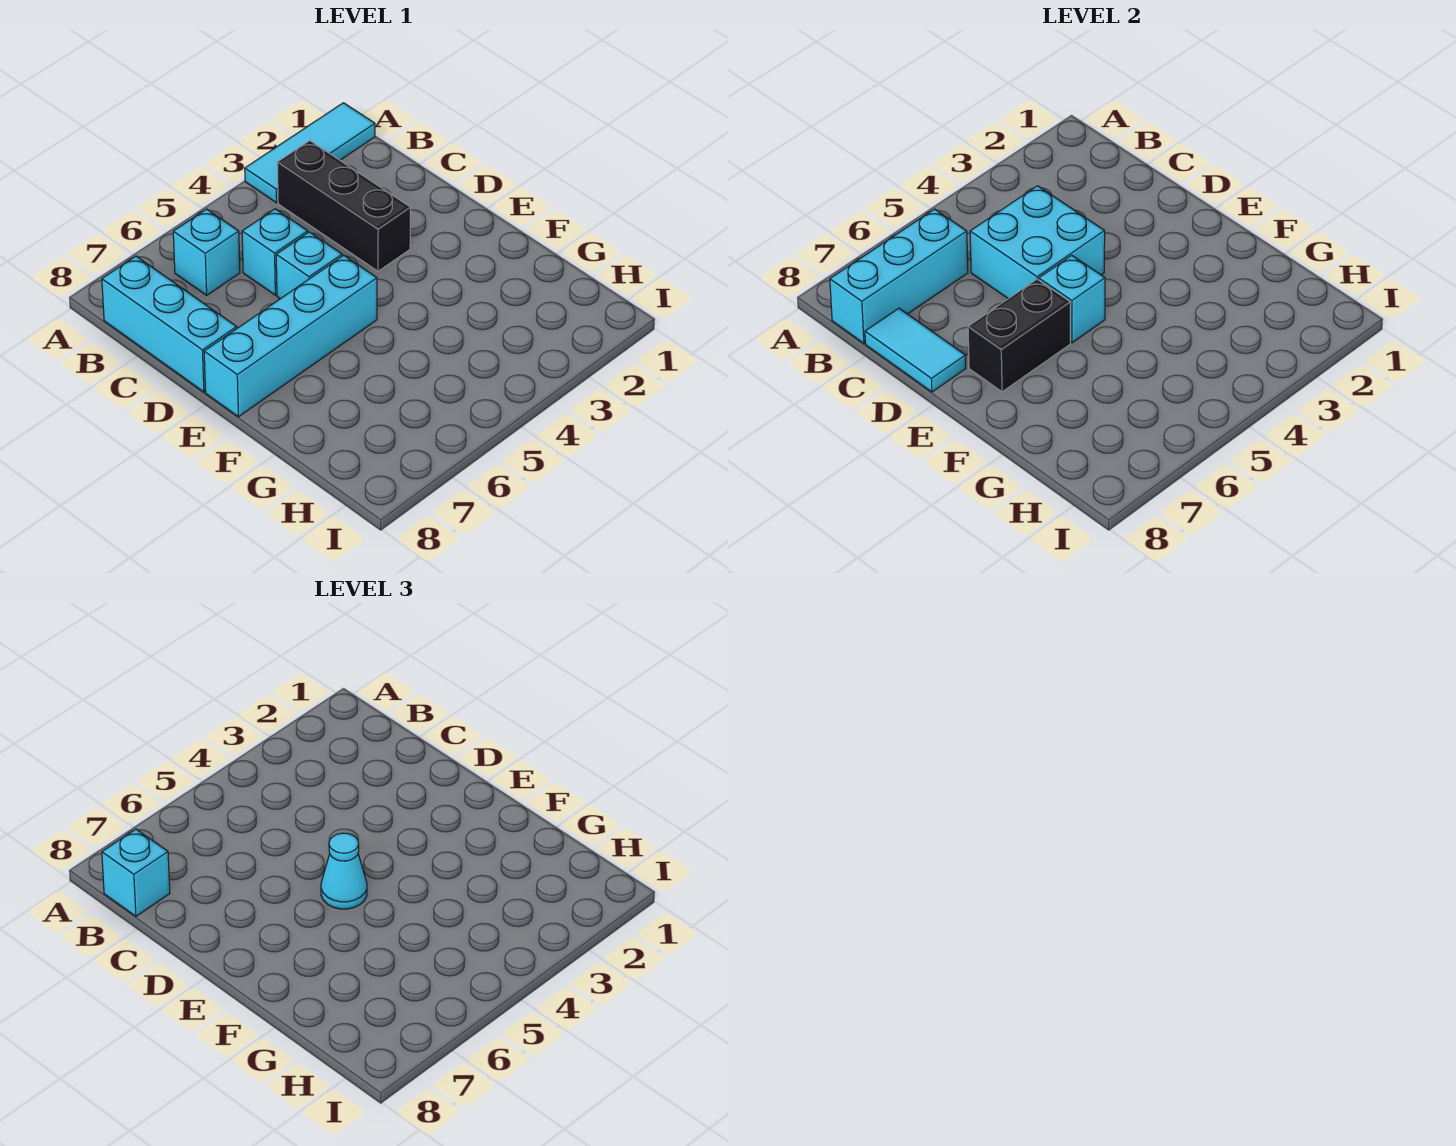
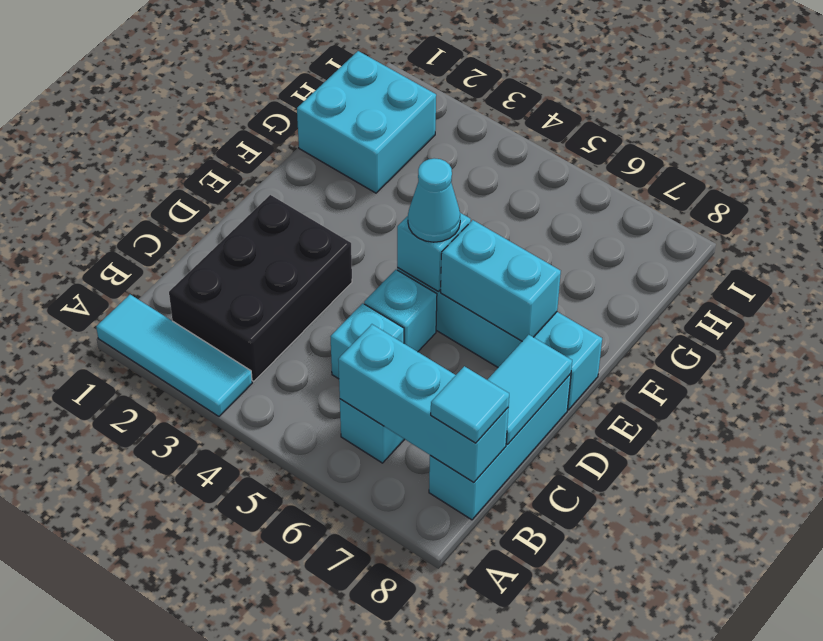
black 1x3 brick [277,141,411,271] -> black 2x3 brick [169,195,352,381]
cyan 1x1 brick [102,829,170,916] -> cyan 1x1 tile [431,366,509,443]
cyan 2x2 brick [970,186,1105,299] -> cyan 2x2 brick moved to [297,51,436,193]
black 1x2 brick [968,279,1070,392] -> cyan 1x2 brick [441,220,561,341]

